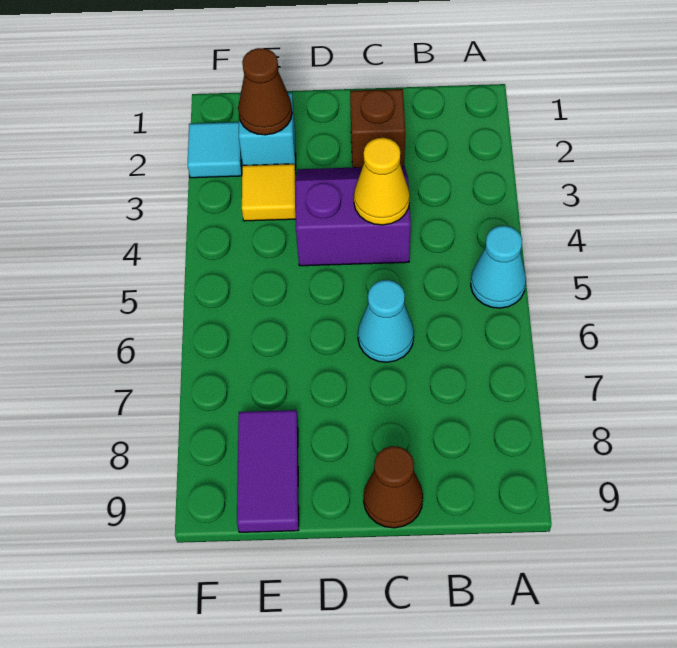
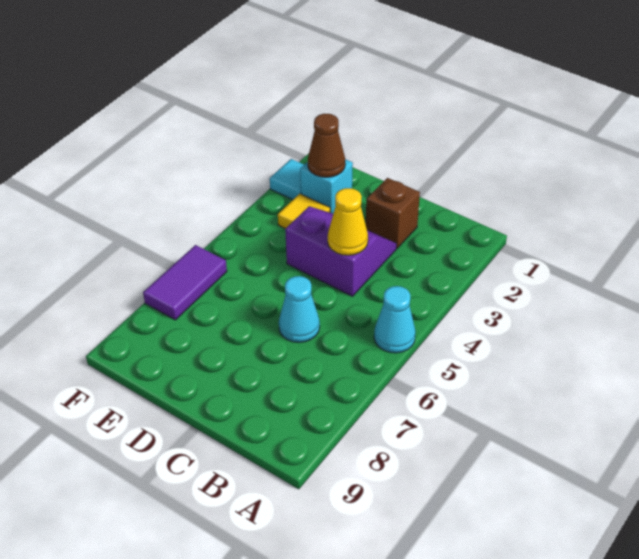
brown 1x1 cone [364,446,423,528] -> none
purple 1x2 tile [237,410,299,532] -> purple 1x2 tile moved to [143,245,227,320]

